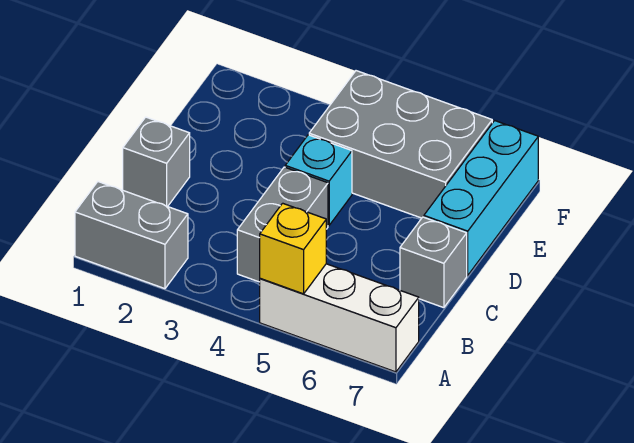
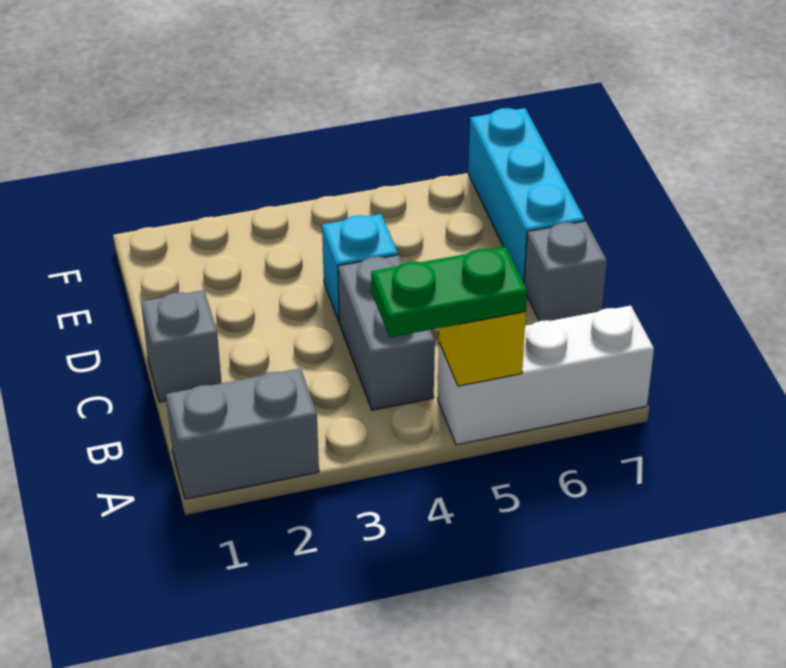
none -> green 1x2 plate [371,247,527,337]
grey 2x3 brick [309,71,492,218] -> none

